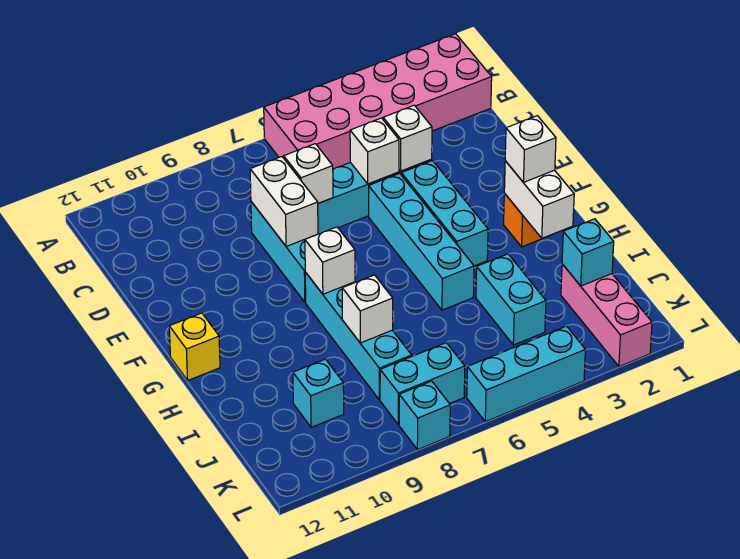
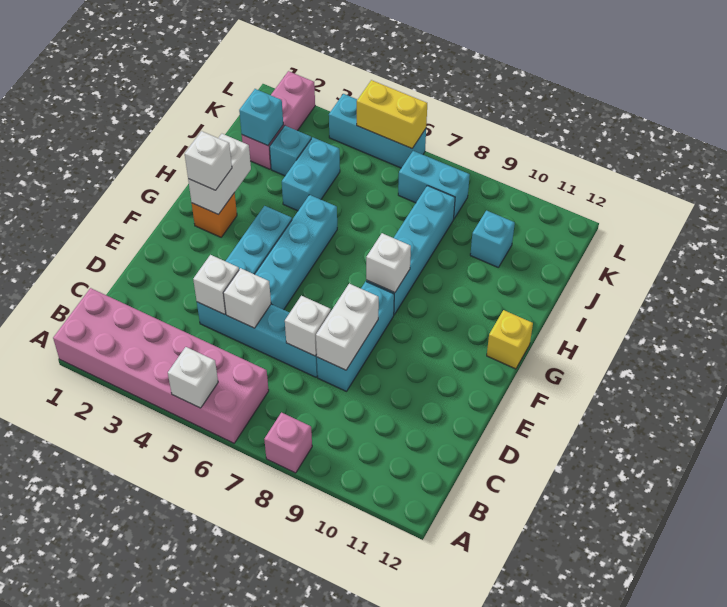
none -> pink 1x1 brick [264,413,312,473]
white 1x1 brick [342,275,393,343] -> white 1x1 brick moved to [168,347,218,408]
none -> yellow 1x2 brick [357,80,427,148]
cyan 1x1 brick [399,381,450,450] -> cyan 1x1 brick moved to [270,126,311,176]

